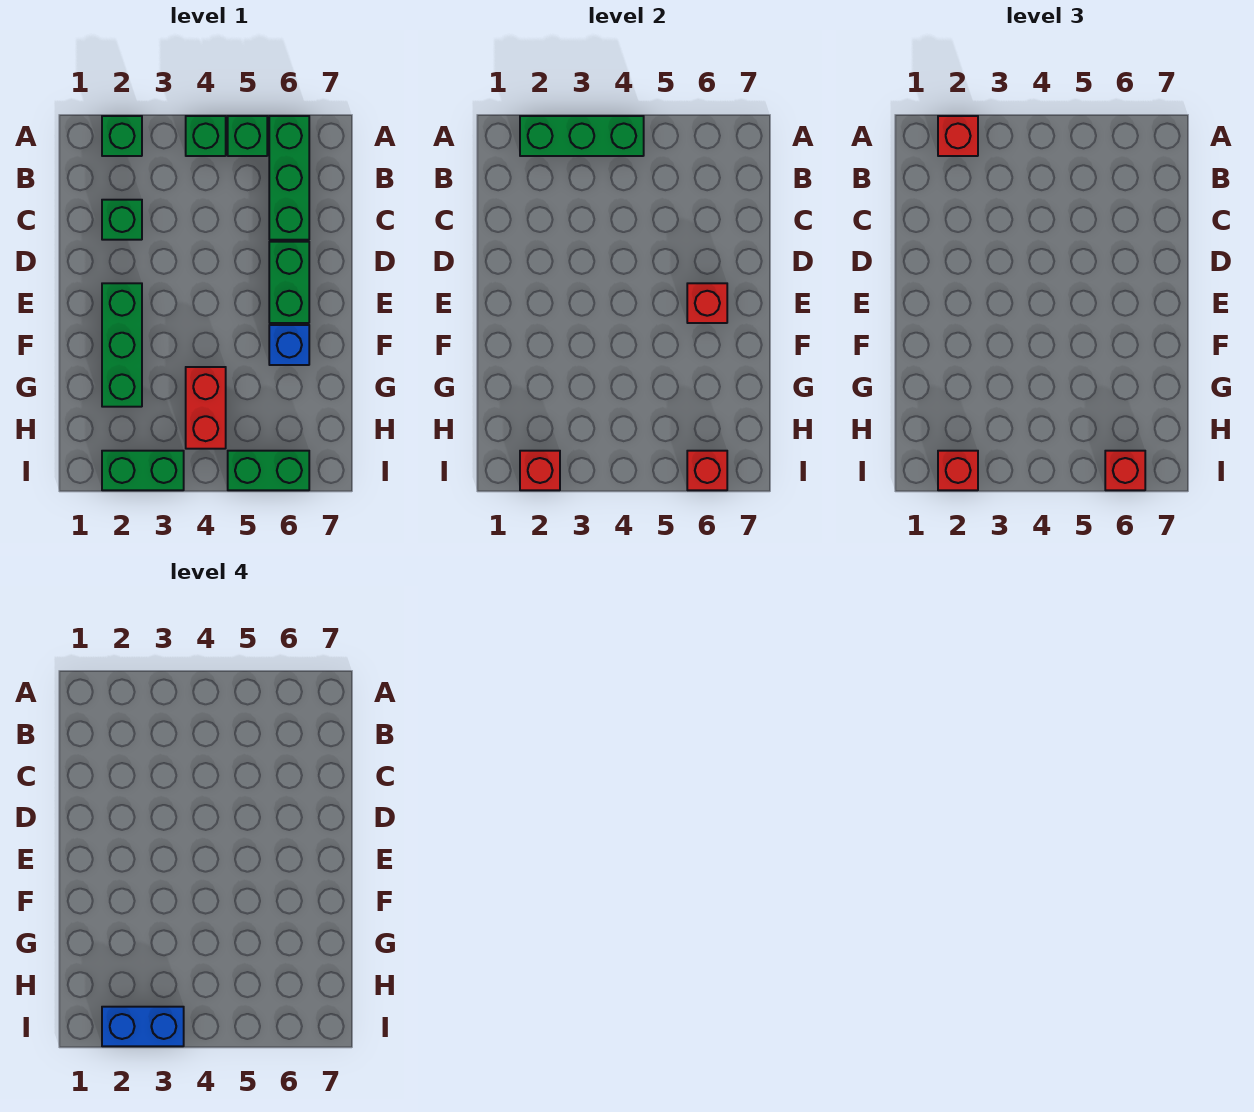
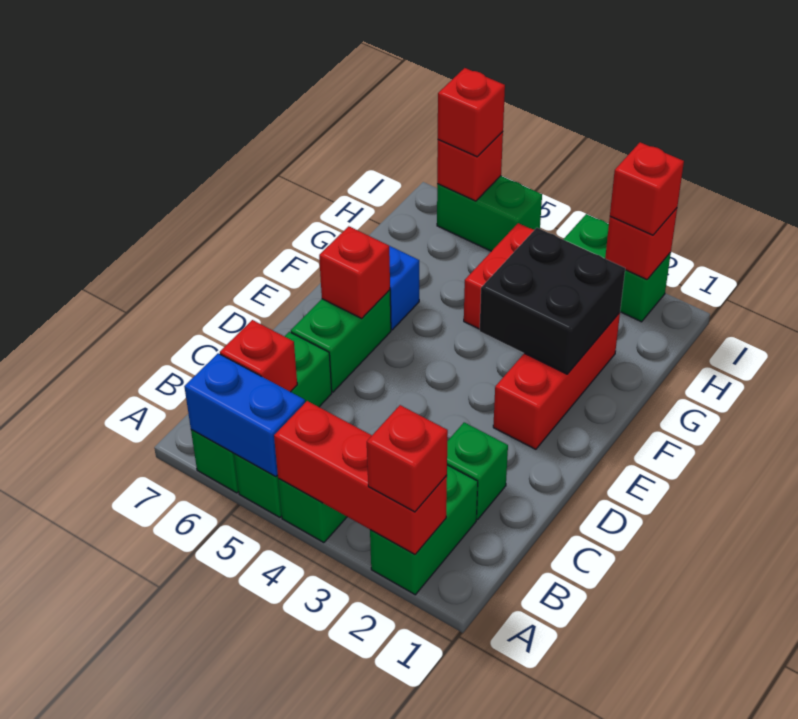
green 1x1 brick [102,116,142,156] -> green 1x2 brick [370,465,478,595]
green 1x3 brick [520,116,644,156] -> red 1x3 brick [274,401,447,555]
none -> red 1x1 brick [220,320,297,392]
green 1x3 brick [102,283,142,407] -> red 1x3 brick [493,313,620,449]
none -> black 2x2 brick [480,228,625,374]
blue 1x2 brick [102,1007,184,1046] -> blue 1x2 brick moved to [184,353,305,477]

